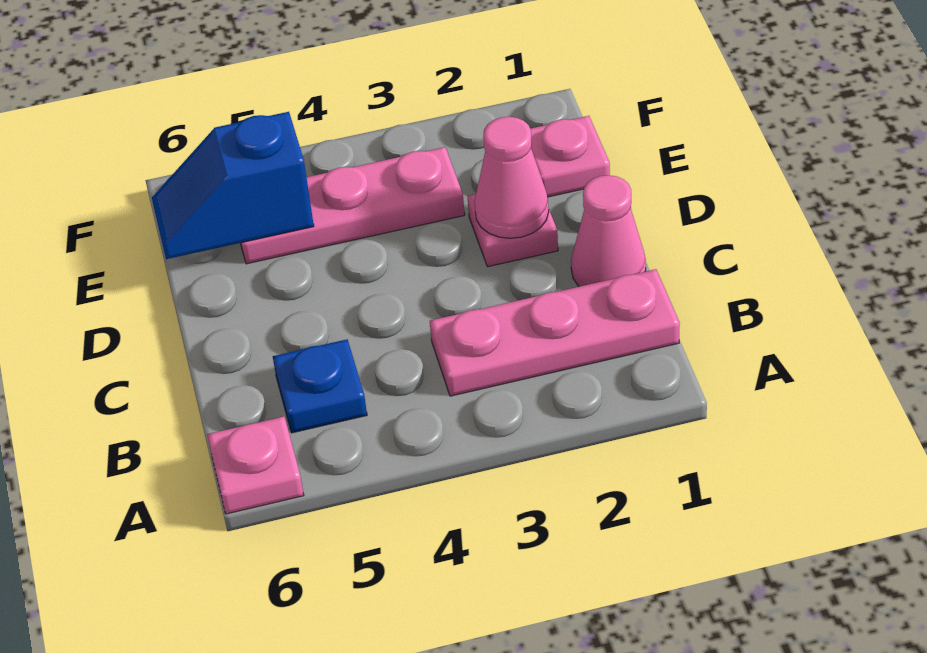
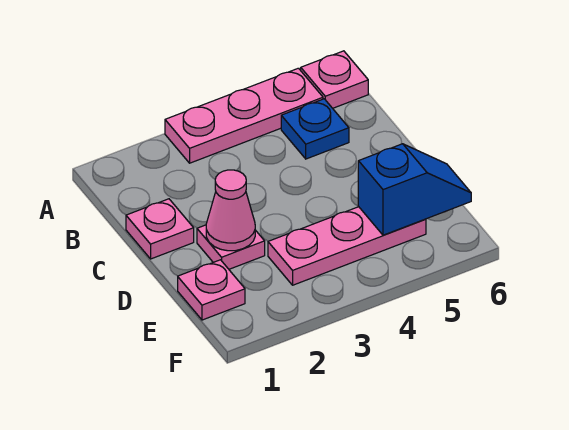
pink 1x3 plate [430,269,680,396] -> pink 1x3 plate moved to [165,68,323,163]
pink 1x1 cone [571,175,646,287] -> pink 1x1 plate [126,199,194,259]

